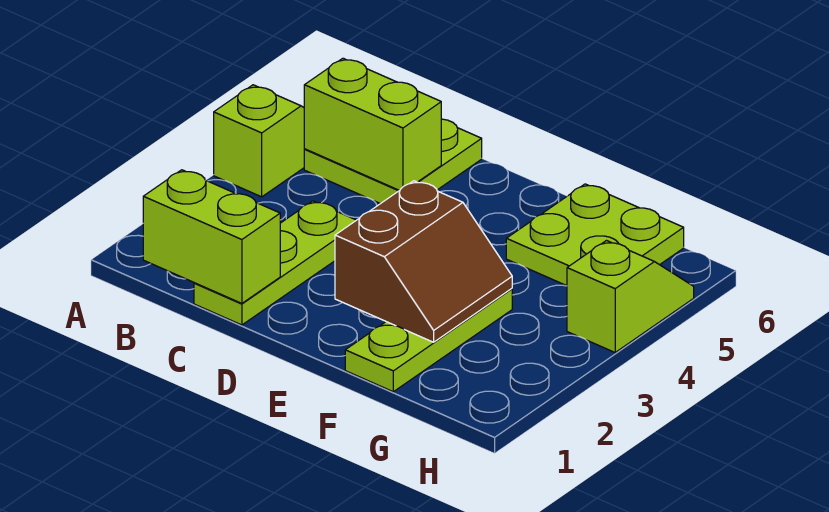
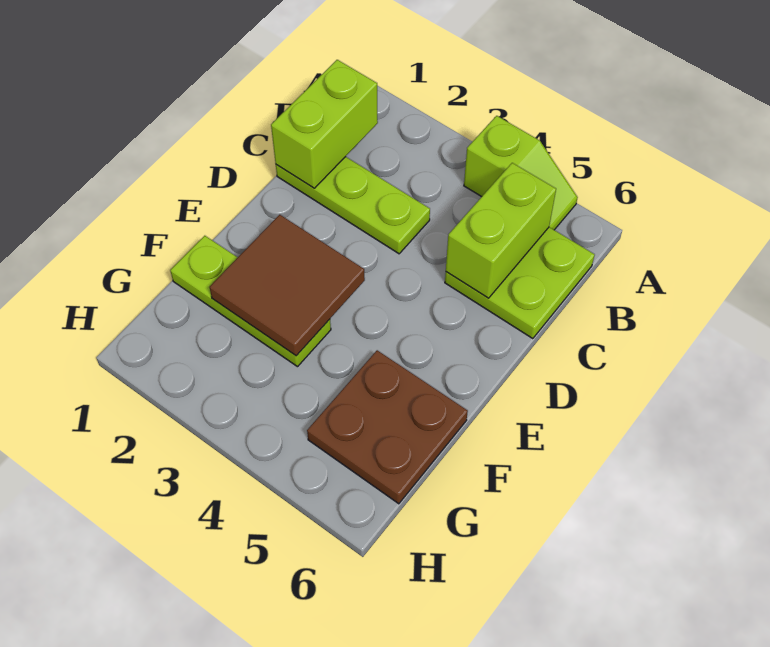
brown 2x2 slope [335,181,512,342] -> brown 2x2 tile [209,215,365,356]
lime 2x2 plate [506,184,684,286] -> brown 2x2 plate [307,350,468,504]
lime 1x2 slope [567,241,694,352] -> none

